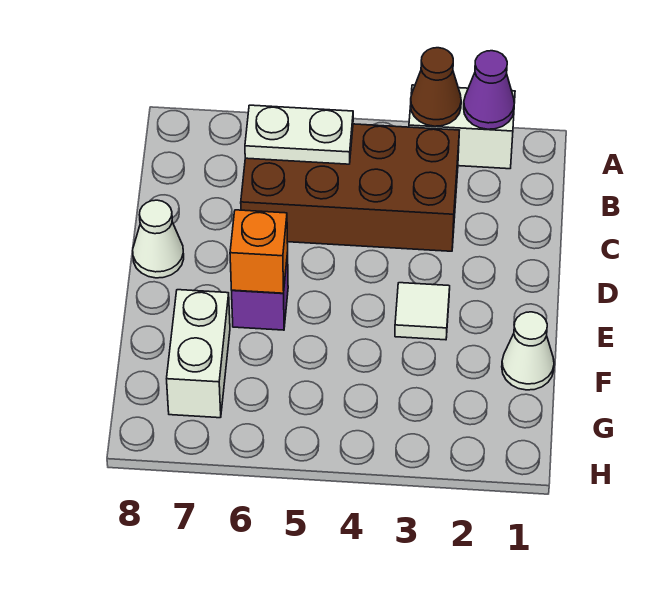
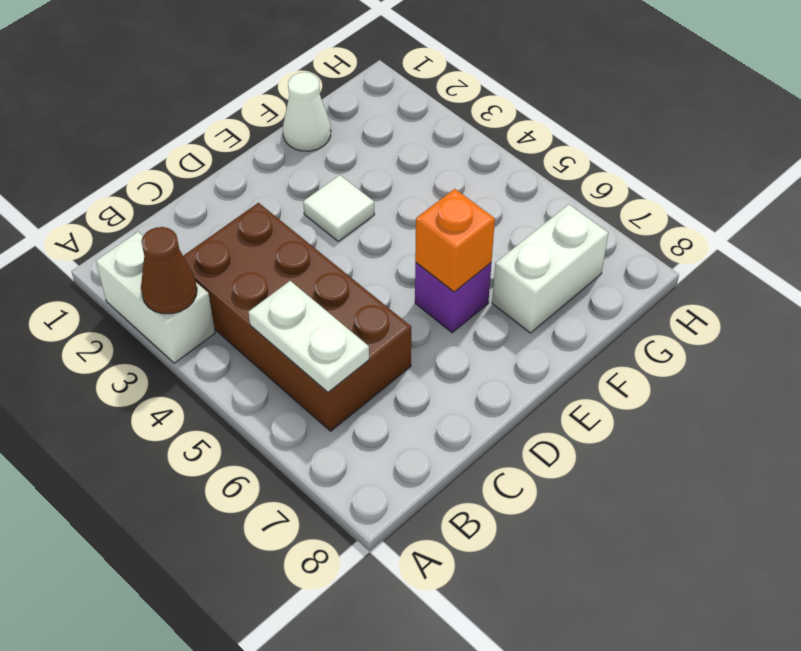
purple 1x1 cone [464,51,514,129] -> none
white 1x1 cone [133,200,184,278] -> none

